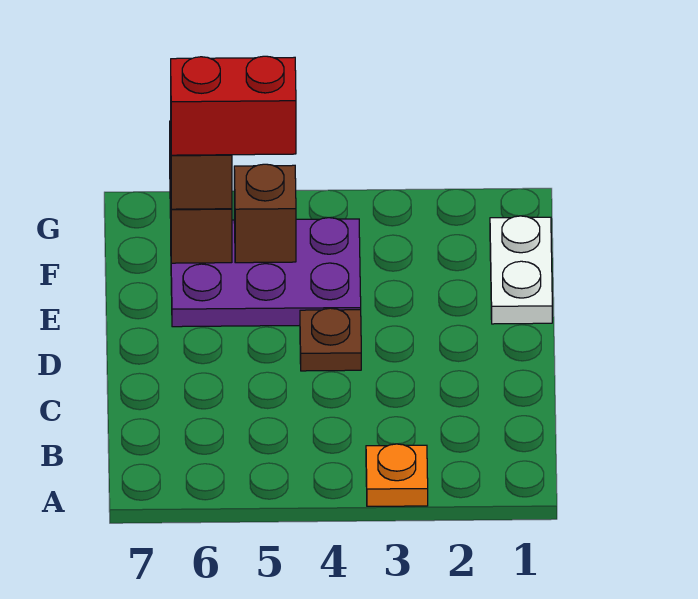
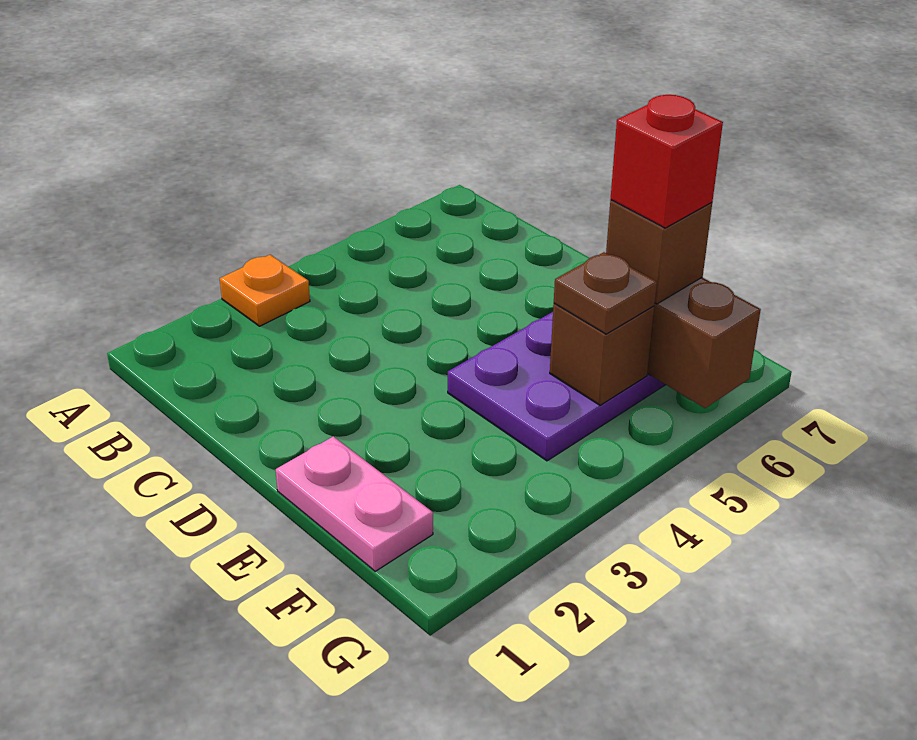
brown 1x1 plate [300,308,361,371] -> brown 1x1 plate moved to [554,252,657,334]
white 1x2 plate [490,216,552,324] -> pink 1x2 plate [276,436,433,571]
red 1x2 brick [171,56,296,155] -> red 1x1 brick [611,95,723,228]

